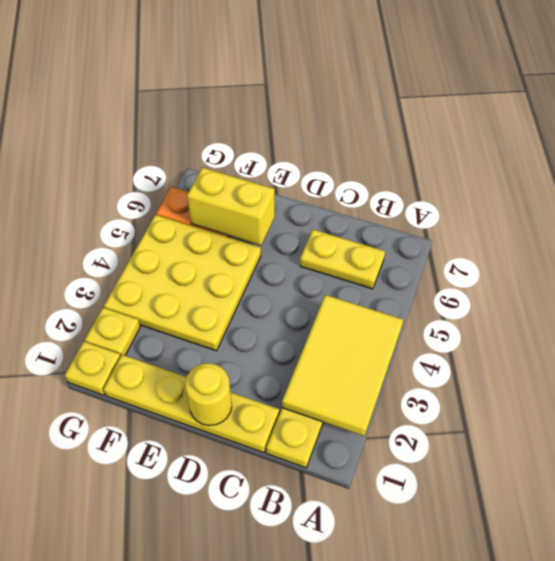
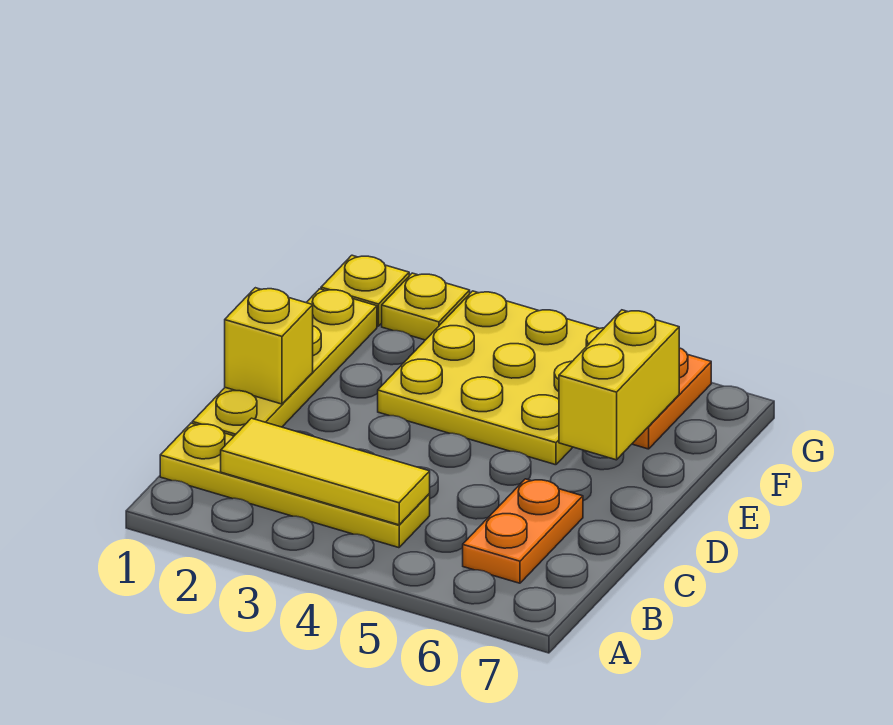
yellow 2x3 tile [282,295,403,436] -> yellow 1x3 tile [221,418,430,525]
yellow 1x2 plate [300,229,385,289] -> orange 1x2 plate [463,479,583,583]
yellow 1x1 round brick [185,363,232,426] -> yellow 1x1 brick [225,288,313,404]

